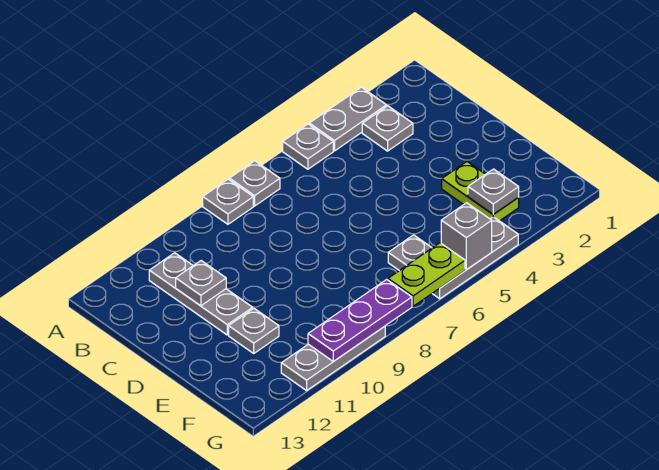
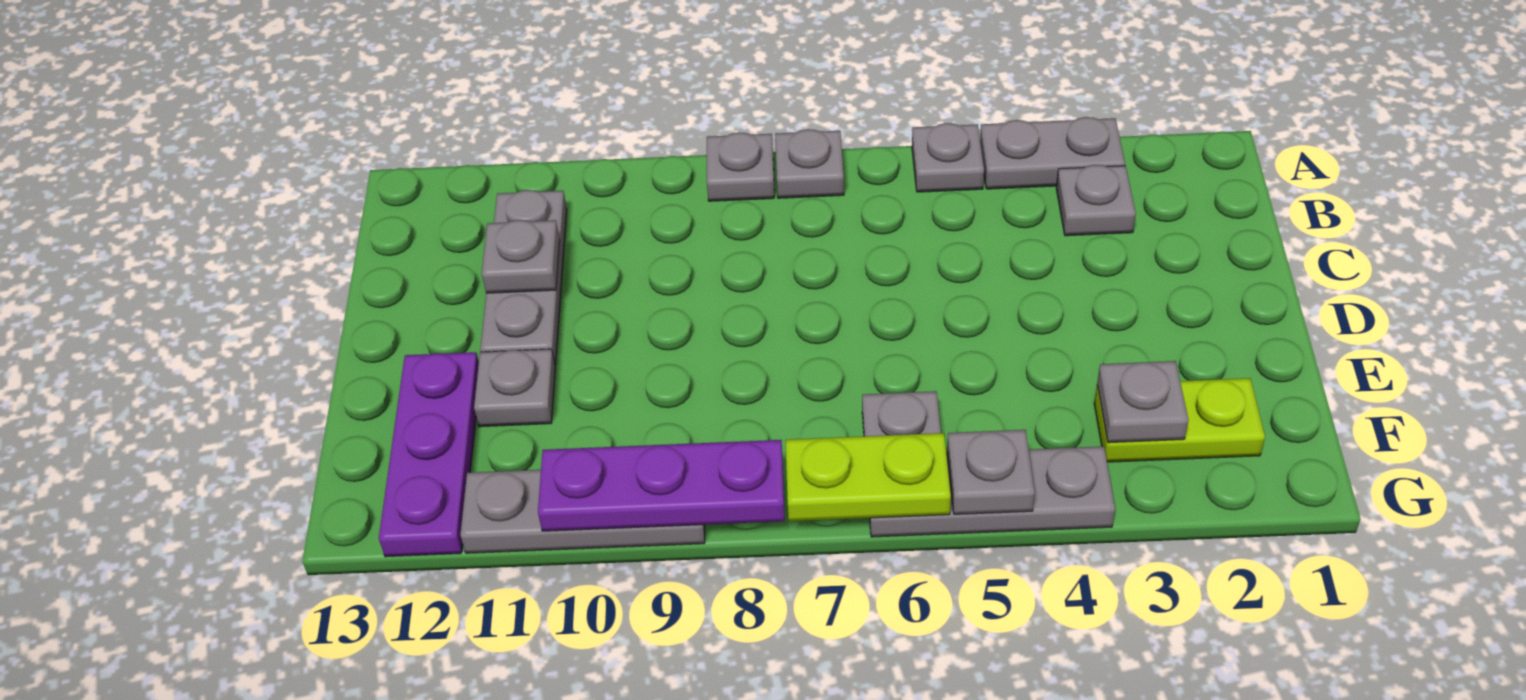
lime 1x2 plate [442,162,519,221] -> lime 1x2 plate turned to [1094,378,1265,462]
none -> purple 1x3 plate [379,352,479,557]
grey 1x1 brick [441,203,492,270] -> grey 1x1 plate [947,430,1035,514]

